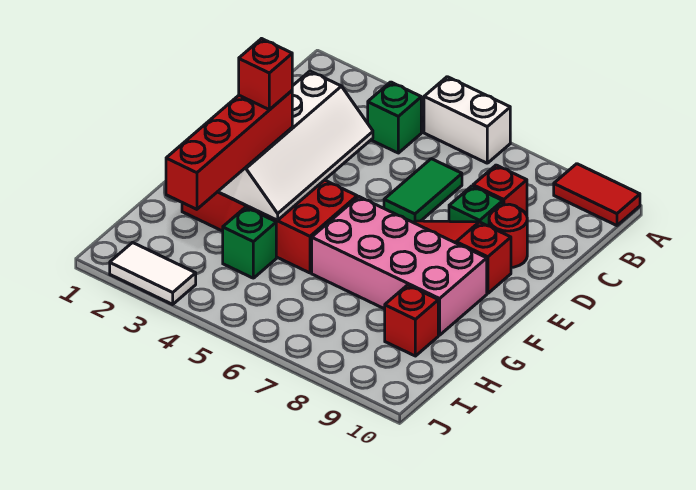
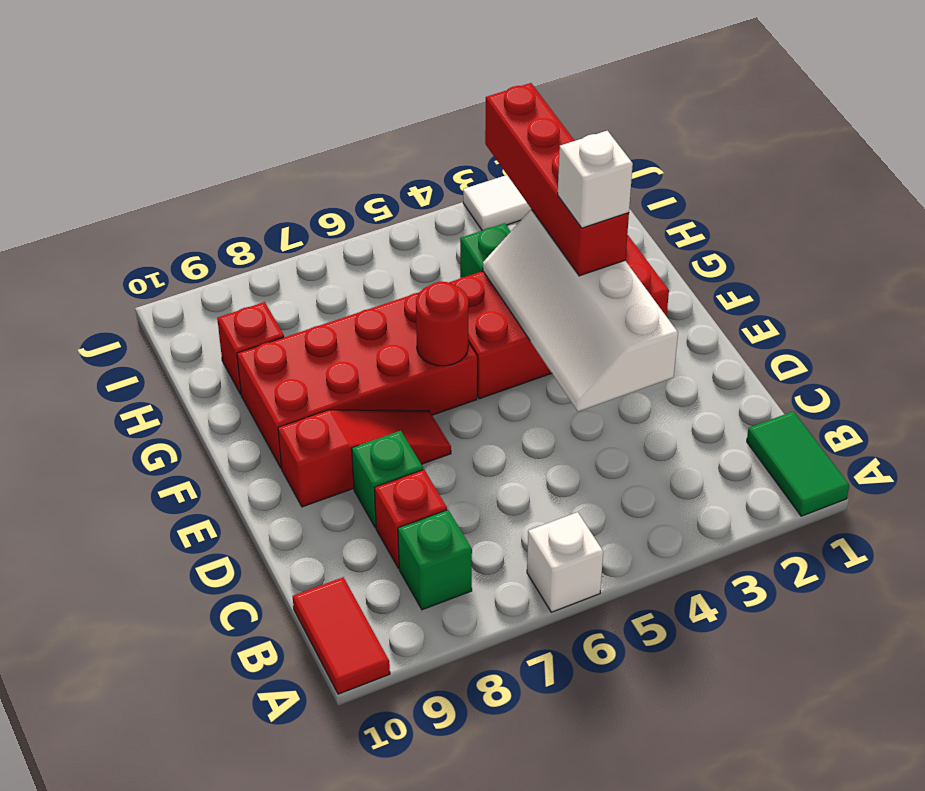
white 1x2 brick [424,77,510,163] -> white 1x1 brick [527,512,603,612]
red 1x2 tile [554,164,640,226] -> red 1x2 tile turned to [293,577,390,694]
green 1x1 brick [368,82,421,153] -> green 1x1 brick moved to [398,510,472,610]
green 1x2 tile [384,159,462,223] -> green 1x2 tile moved to [747,411,849,516]
red 1x1 round brick [489,204,527,268] -> red 1x1 round brick moved to [416,282,468,366]
red 1x1 brick [239,39,292,109] -> white 1x1 brick [558,131,633,228]
pink 2x4 brick [312,197,487,335] -> red 2x4 brick [237,293,477,468]

